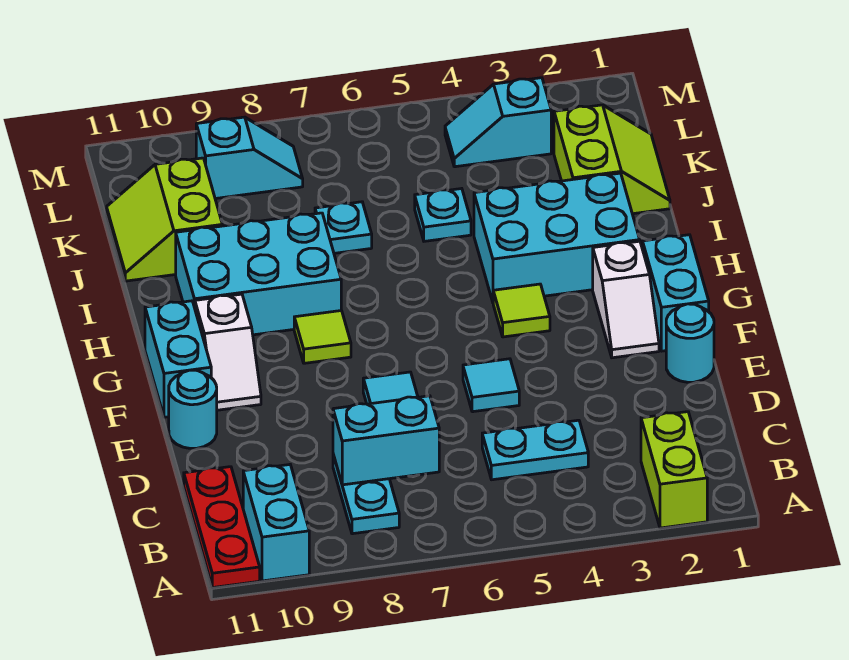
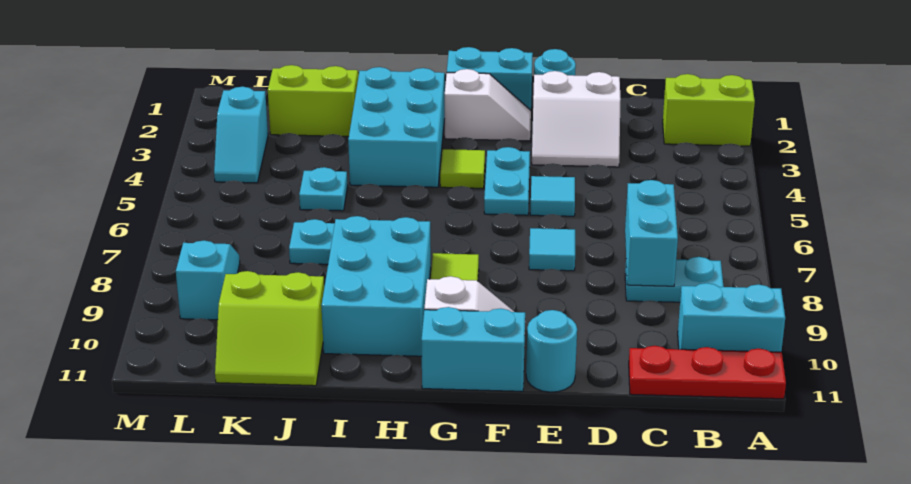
cyan 1x2 plate [482,420,588,480] -> cyan 1x2 plate moved to [484,147,530,215]
none -> white 2x2 slope [532,71,621,167]

